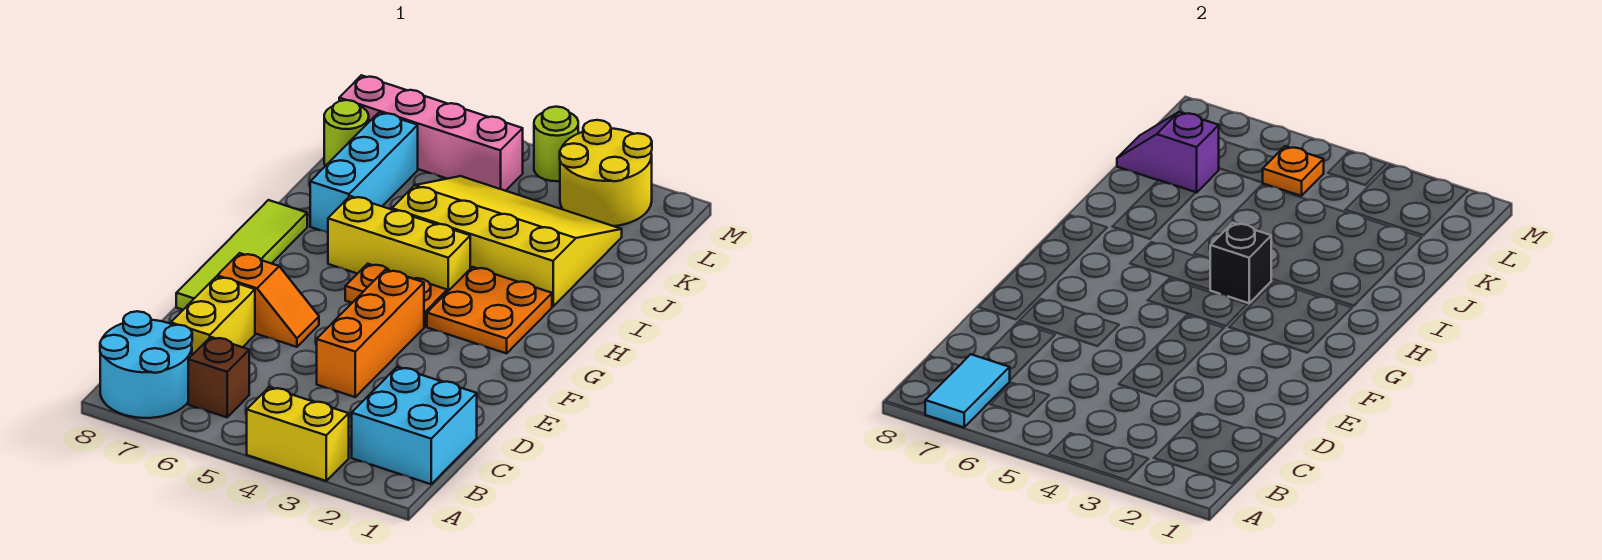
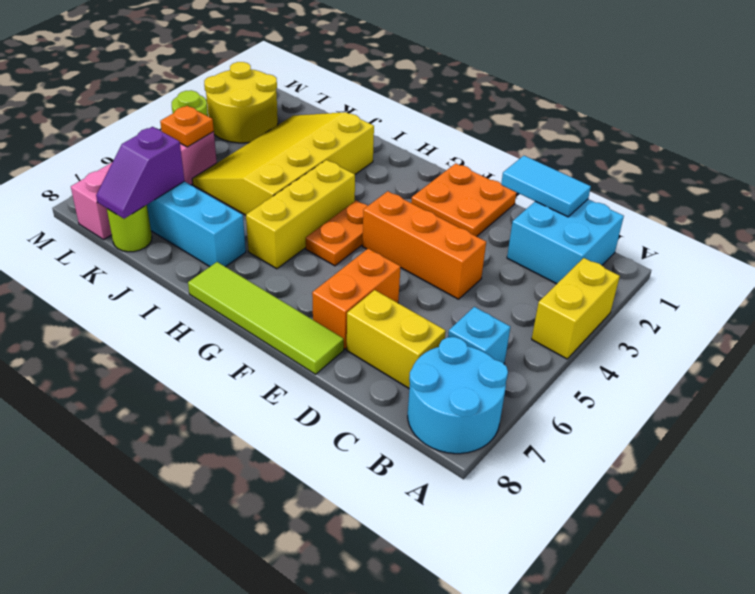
cyan 1x2 tile [925,354,1010,427] -> cyan 1x2 tile moved to [501,156,591,217]
brown 1x1 brick [188,337,249,417] -> cyan 1x1 brick [448,307,510,364]
orange 1x2 slope [217,253,319,347] -> orange 1x2 brick [312,249,400,349]
orange 2x2 plate [427,267,552,353] -> orange 2x2 plate moved to [411,163,516,237]
black 1x1 brick [1210,223,1271,303] -> none

